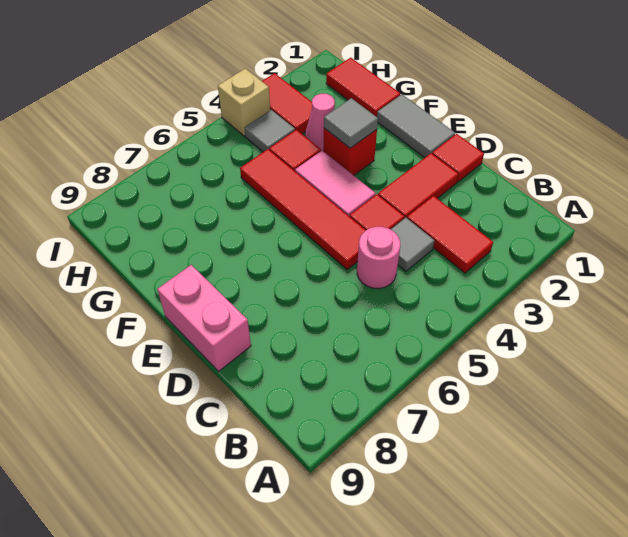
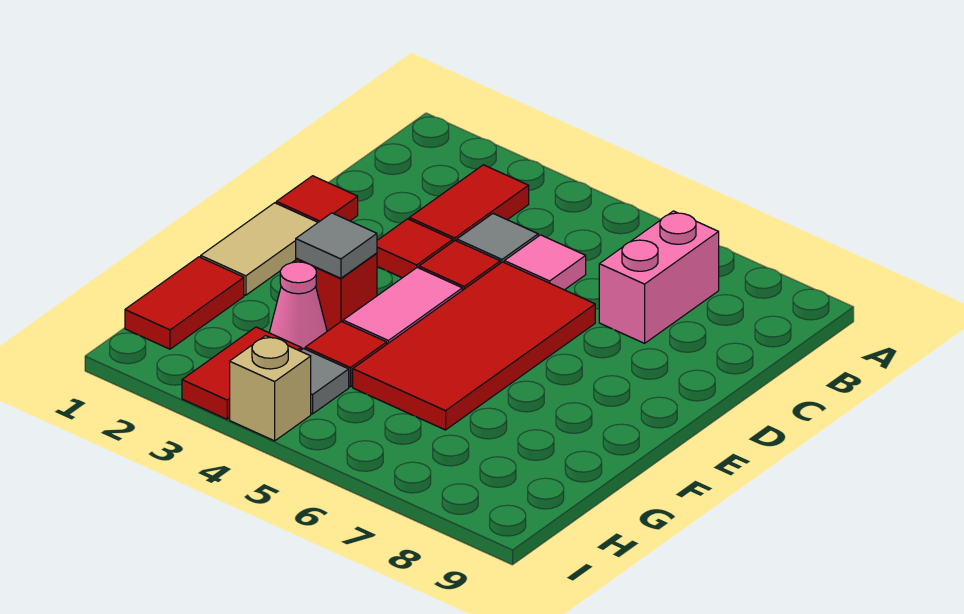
pink 1x1 round brick [357,227,400,289] -> pink 1x1 tile [504,235,586,290]
red 1x2 tile [378,153,458,218] -> red 1x1 tile [377,219,453,278]
red 1x4 tile [240,149,366,270] -> red 2x4 tile [353,262,595,430]
pink 1x2 brick [157,265,251,371] -> pink 1x2 brick moved to [599,211,719,343]
grey 1x2 tile [377,94,455,158] -> tan 1x2 tile [201,203,318,295]

